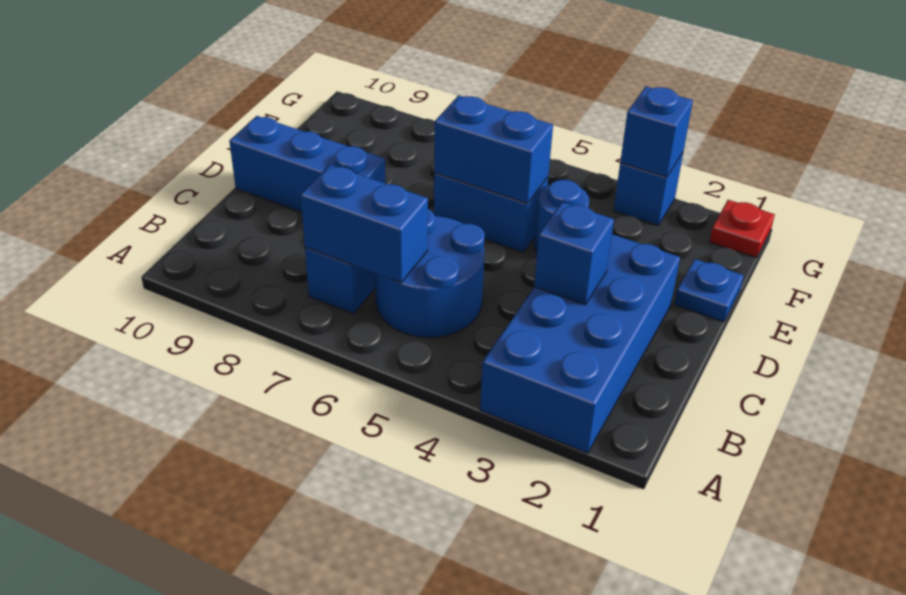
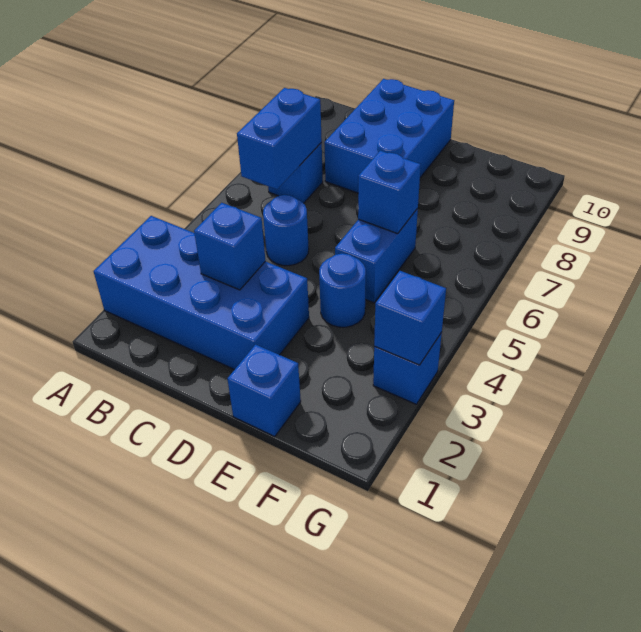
blue 2x2 round brick [375,209,485,337] -> blue 1x1 round brick [263,195,309,266]
blue 1x3 brick [229,116,386,212] -> blue 2x3 brick [324,79,454,193]
blue 1x1 plate [674,259,744,322] -> blue 1x1 brick [228,345,301,436]
blue 1x2 brick [434,95,553,204] -> blue 1x1 brick [358,151,421,234]
red 1x1 plate [709,200,775,258] -> none

